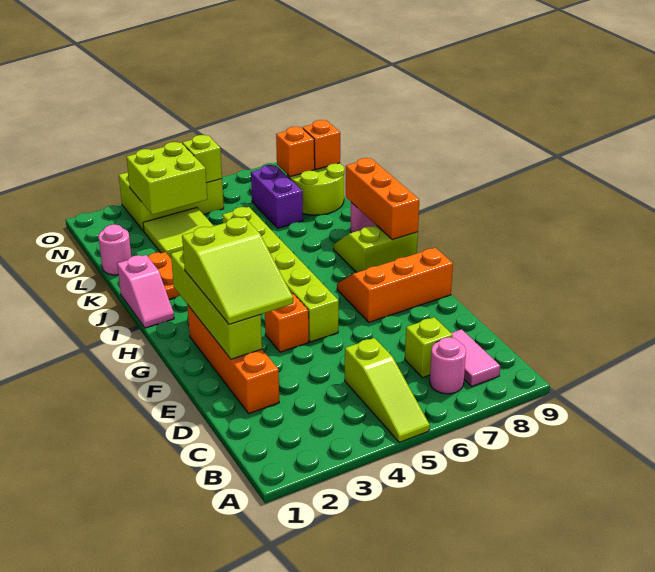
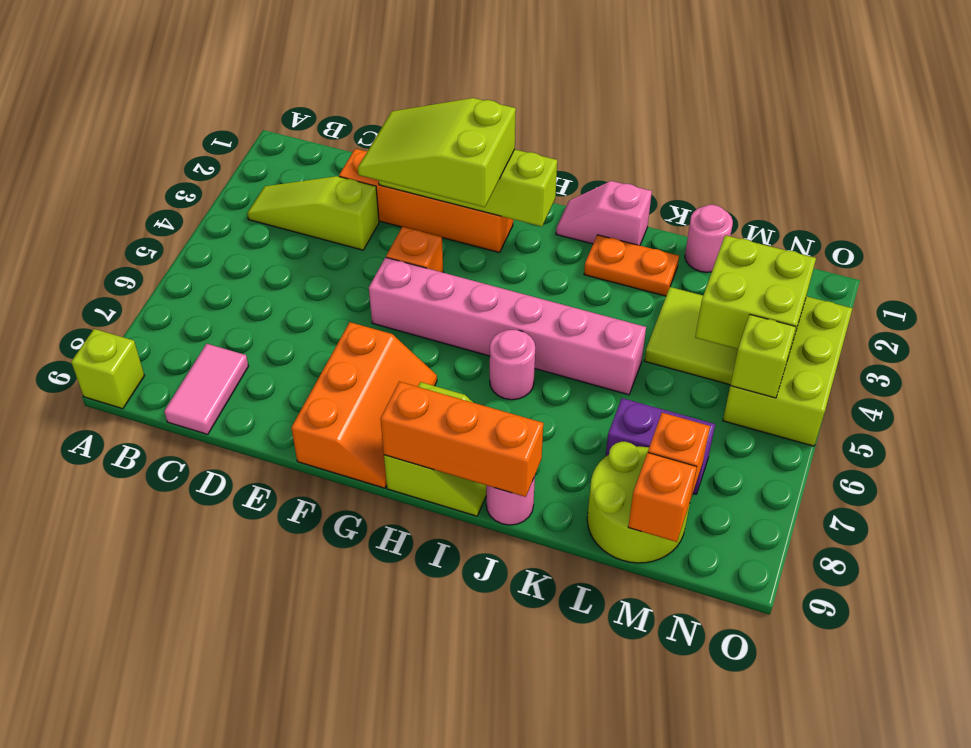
lime 1x3 slope [345,338,430,442] -> lime 1x3 slope moved to [247,176,379,250]
pink 1x1 round brick [430,337,466,394] -> pink 1x1 round brick moved to [490,330,535,400]
pink 1x2 tile [451,329,500,386] -> pink 1x2 tile turned to [164,344,249,434]
lime 1x1 brick [405,317,453,378] -> lime 1x1 brick moved to [71,329,144,409]
lime 1x6 brick [222,207,339,342] -> pink 1x6 brick [369,257,646,395]

